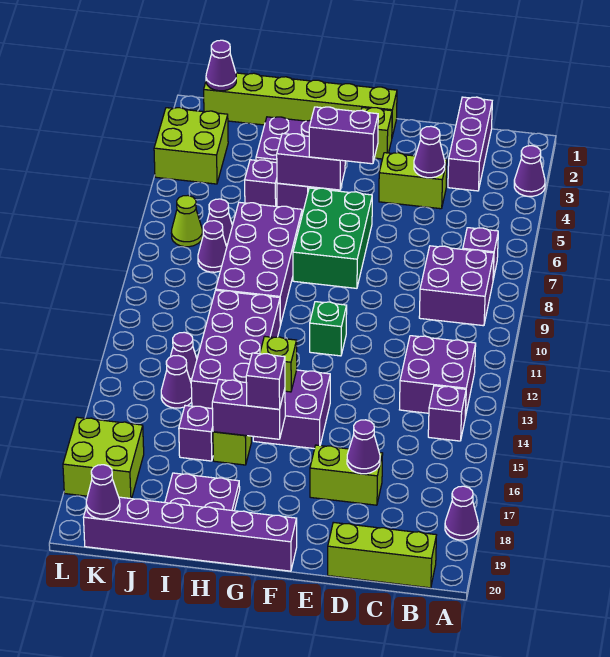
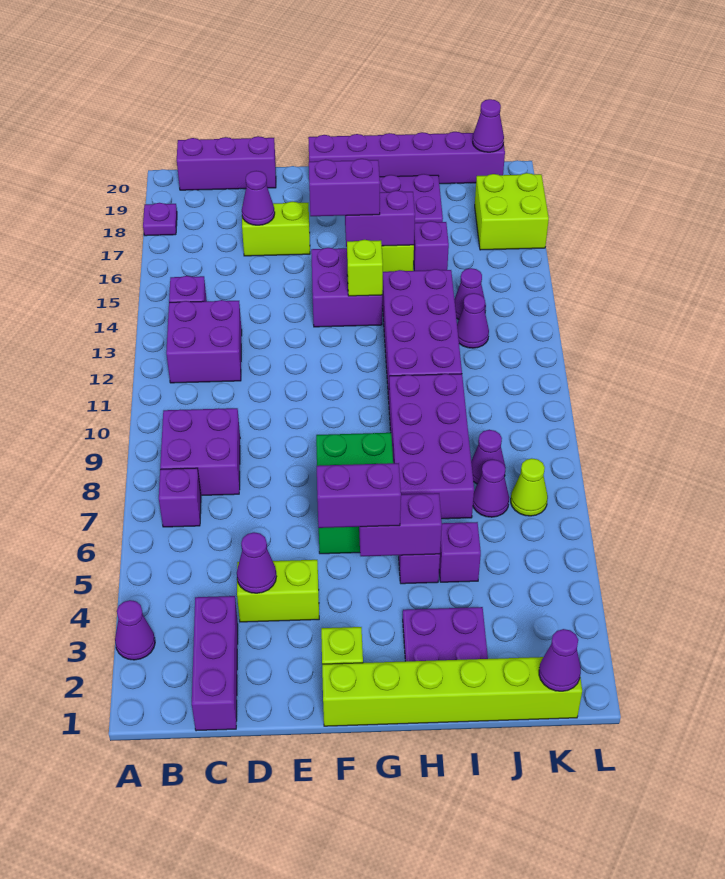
purple 1x1 cone [445,486,478,540] -> purple 1x1 plate [143,203,177,236]
lime 1x3 brick [328,522,436,588] -> purple 1x3 brick [177,136,276,190]
green 1x1 brick [310,302,347,356] -> none
purple 1x1 brick [246,353,285,409] -> purple 1x2 brick [309,159,380,216]
lime 2x2 brick [154,108,228,184] -> none

